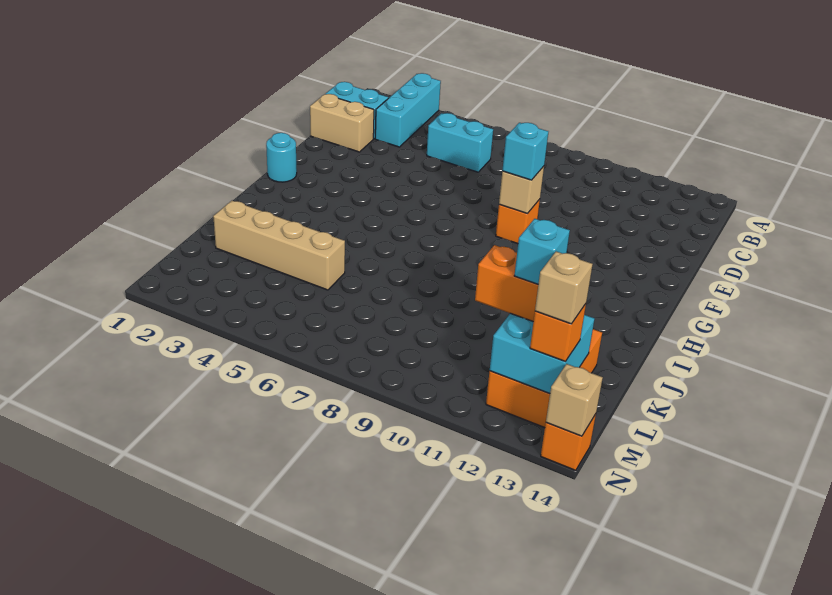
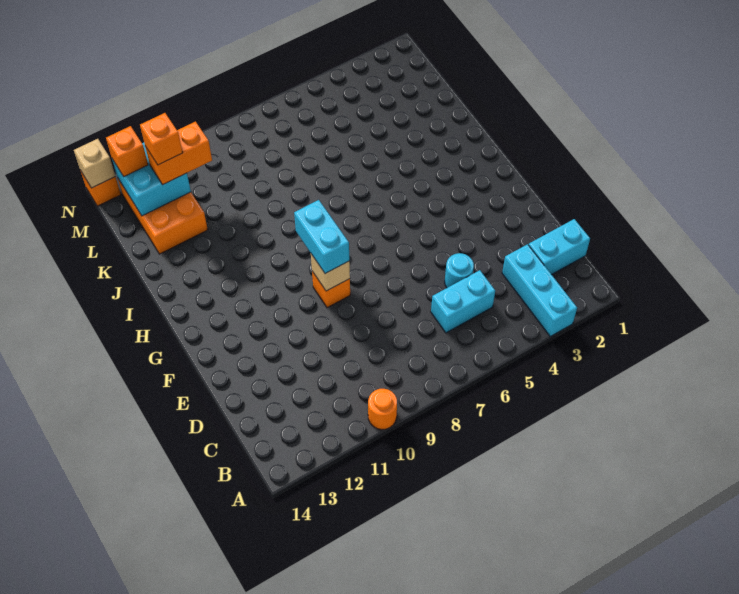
none -> orange 1x1 round brick [368,389,397,430]
tan 1x2 brick [310,94,374,152] -> none
cyan 1x1 brick [502,123,548,180] -> cyan 1x2 brick [294,200,349,273]
cyan 1x1 round brick [266,133,297,182] -> cyan 1x1 round brick moved to [445,253,474,288]
tan 1x4 brick [213,201,345,290] -> none
cyan 1x1 brick [514,219,570,284] -> orange 1x1 brick [140,113,183,165]
tan 1x1 brick [535,252,593,324] -> none

